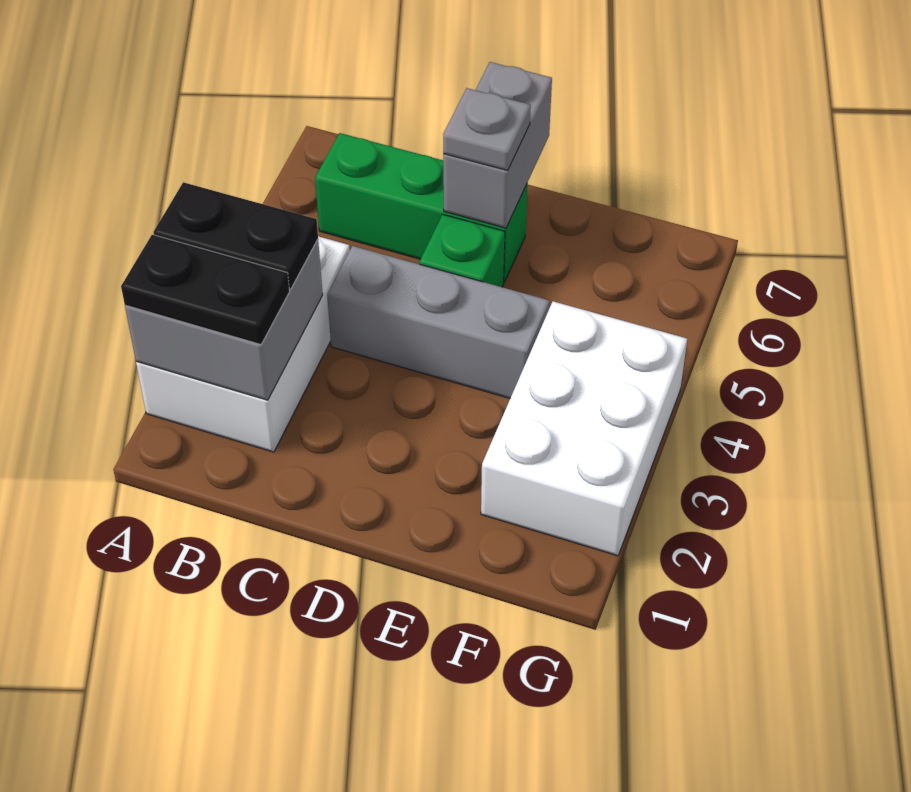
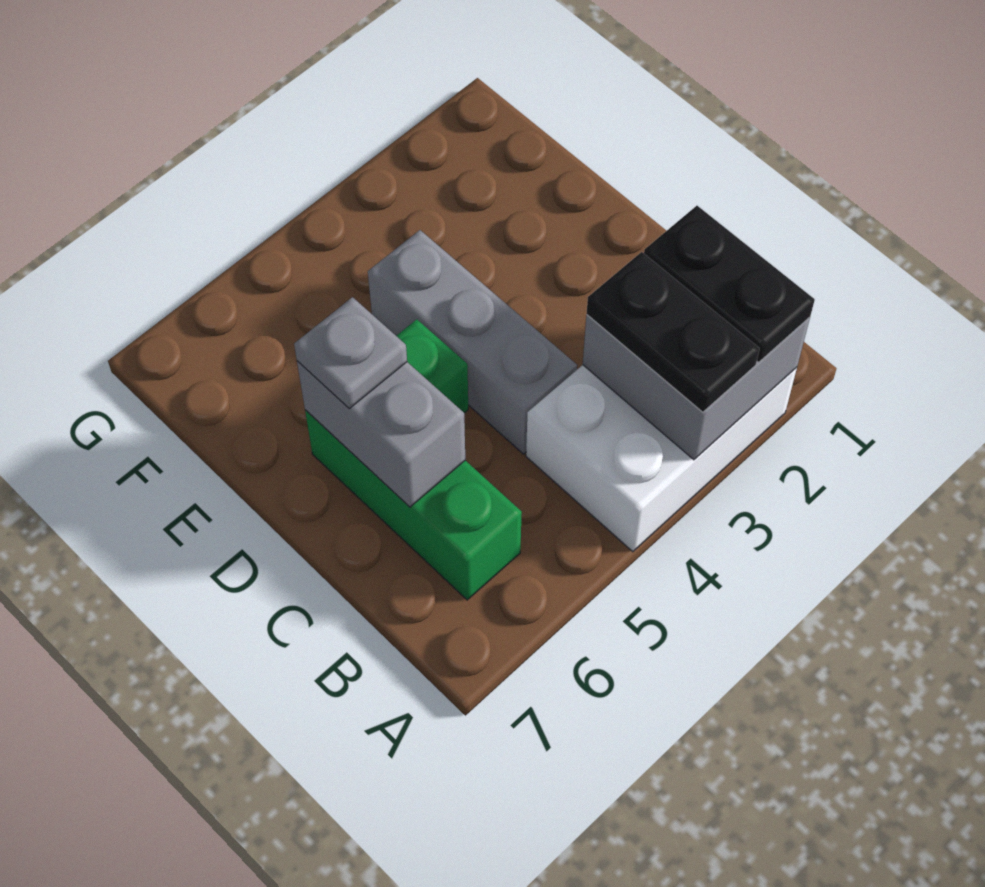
grey 1x2 brick [443,62,552,228] -> grey 1x2 brick turned to [297,361,465,507]
white 2x3 brick [481,301,687,556] -> none

